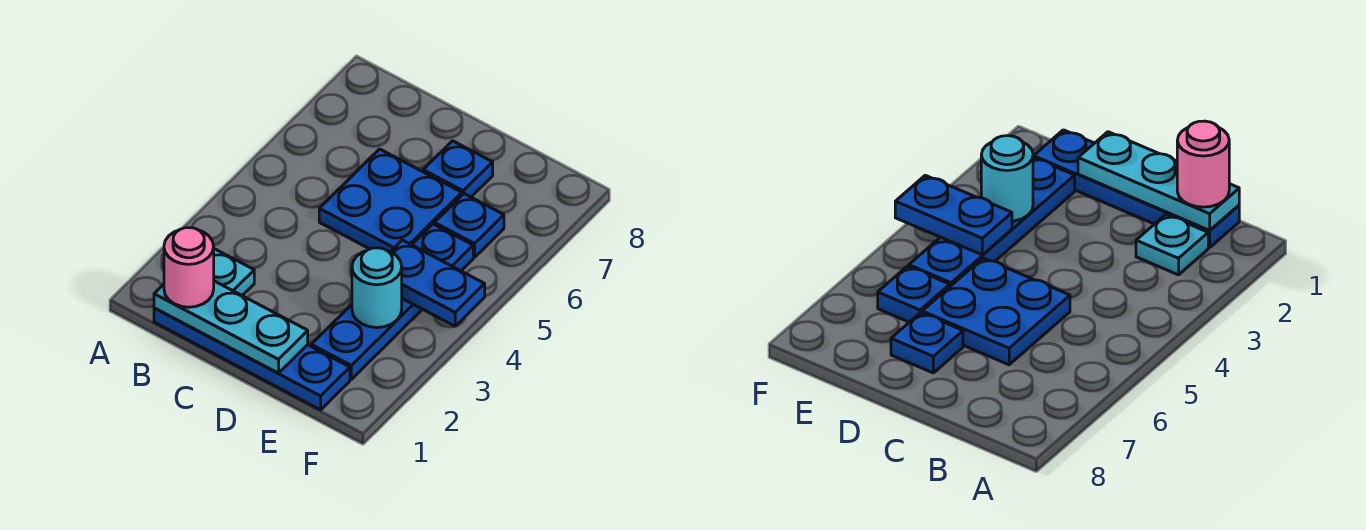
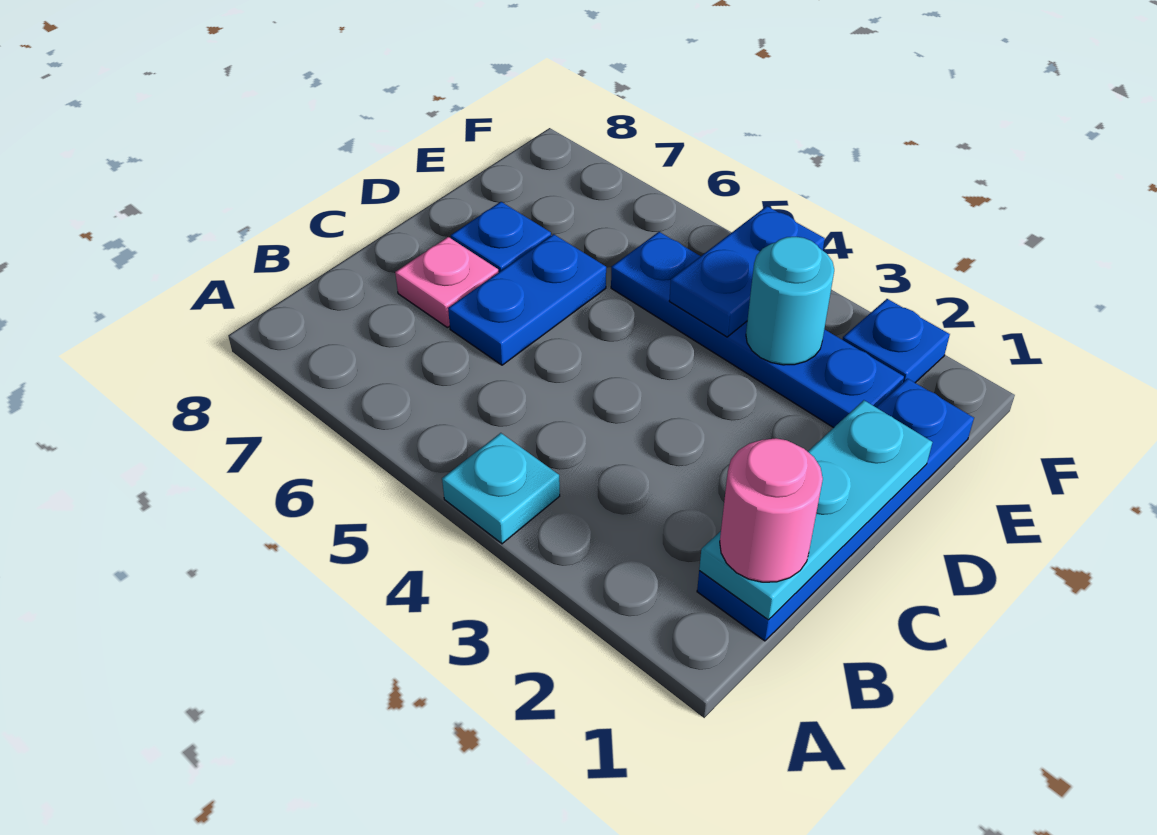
cyan 1x1 plate [214,249,254,295] -> cyan 1x1 plate moved to [442,433,560,544]
blue 2x2 plate [319,149,462,252] -> blue 1x2 plate [448,234,606,365]
none -> pink 1x1 plate [395,237,499,328]
blue 1x1 plate [435,194,504,257] -> blue 1x1 plate moved to [842,299,950,383]

